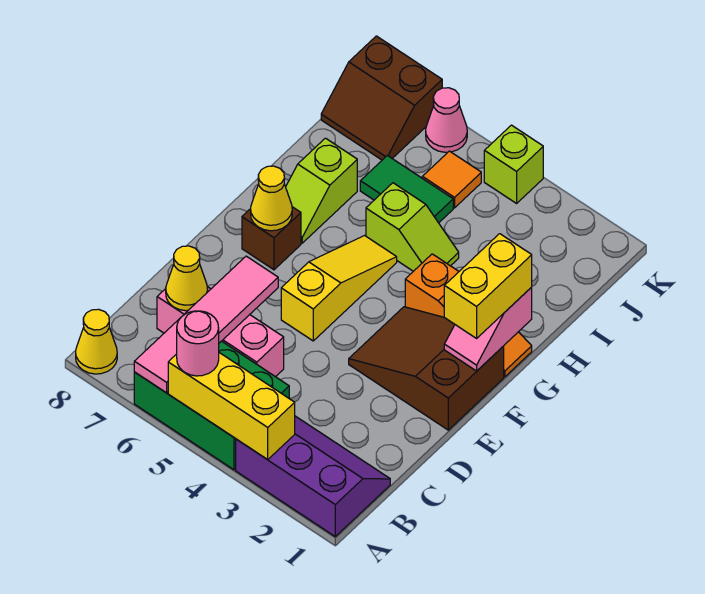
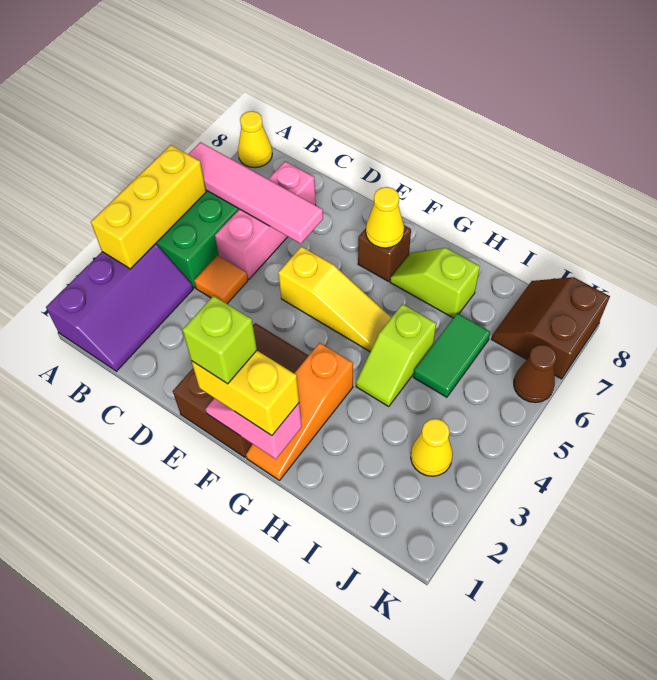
pink 1x1 round brick [177,311,219,376] -> none
yellow 1x1 cone [166,246,208,311] -> yellow 1x1 cone moved to [411,419,453,476]
orange 1x1 tile [422,151,481,208] -> orange 1x1 tile moved to [194,255,248,304]
lime 1x1 brick [484,125,543,203] -> lime 1x1 brick moved to [182,296,257,384]
pink 1x1 cone [426,88,467,152] -> brown 1x1 cone [514,345,557,403]

